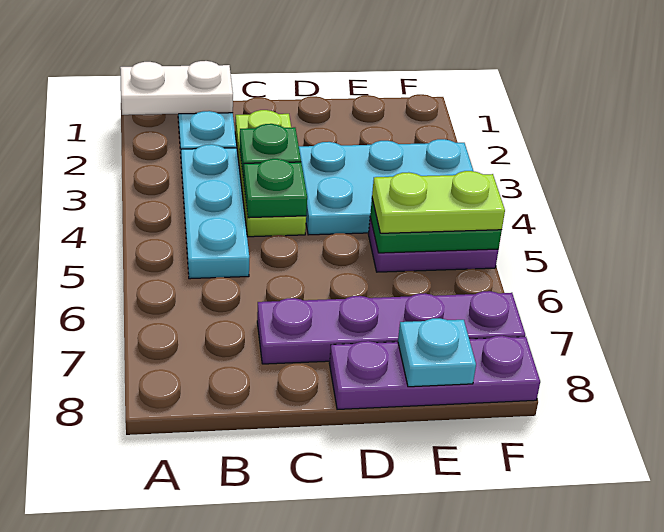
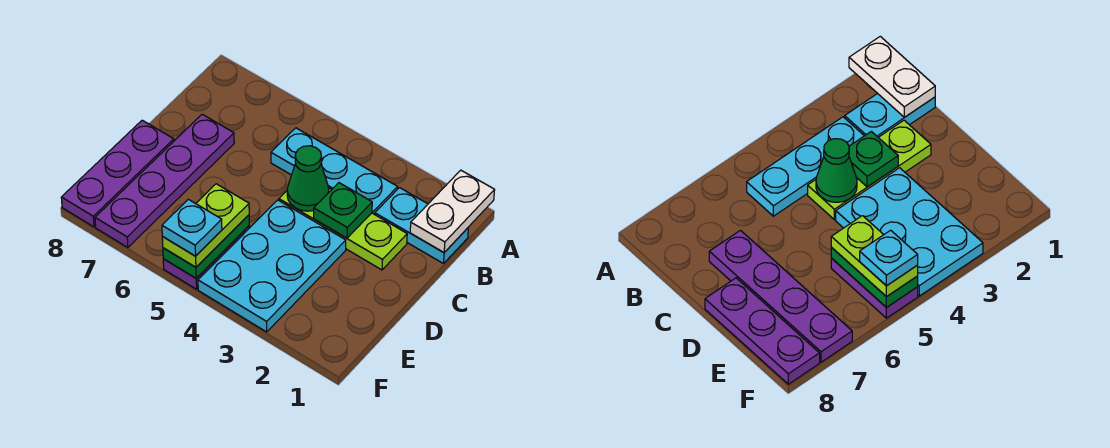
green 1x1 plate [243,159,307,218] -> green 1x1 cone [287,146,329,211]
cyan 1x1 plate [398,318,476,387] -> cyan 1x1 plate moved to [162,199,222,256]

